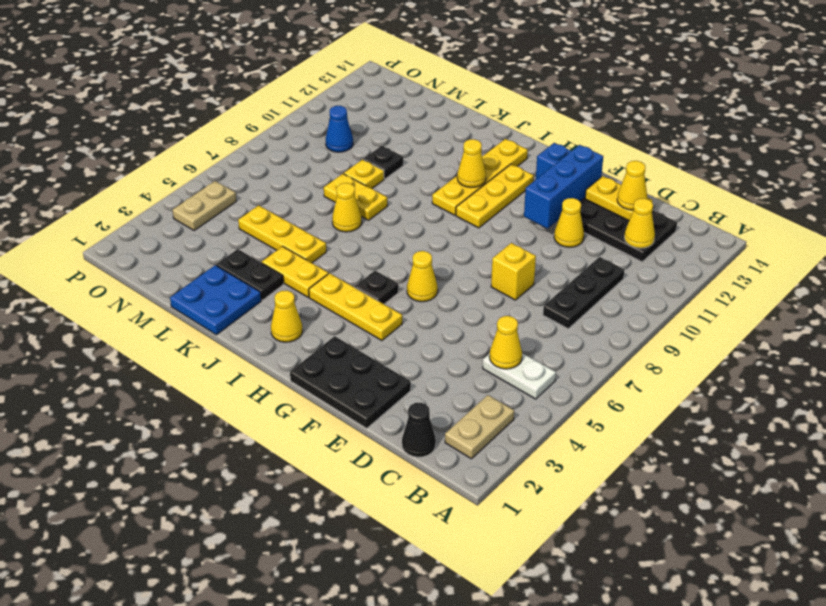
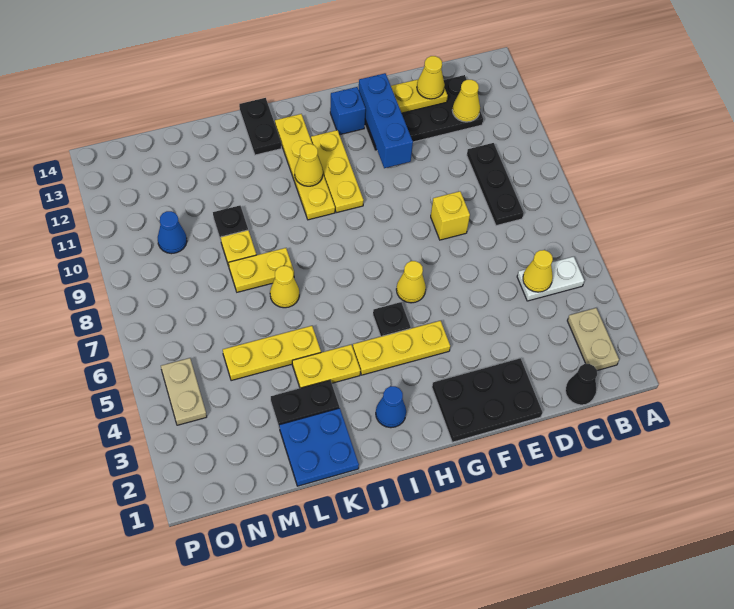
yellow 1x1 cone [554,198,584,247] -> none
yellow 1x1 cone [271,290,303,342] -> blue 1x1 cone [376,386,406,428]
none -> black 1x2 plate [239,98,281,155]

